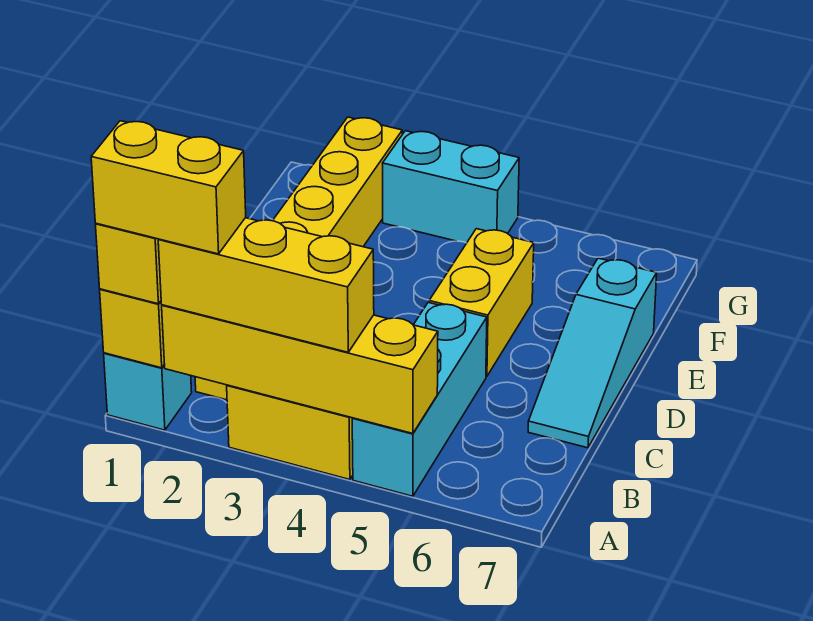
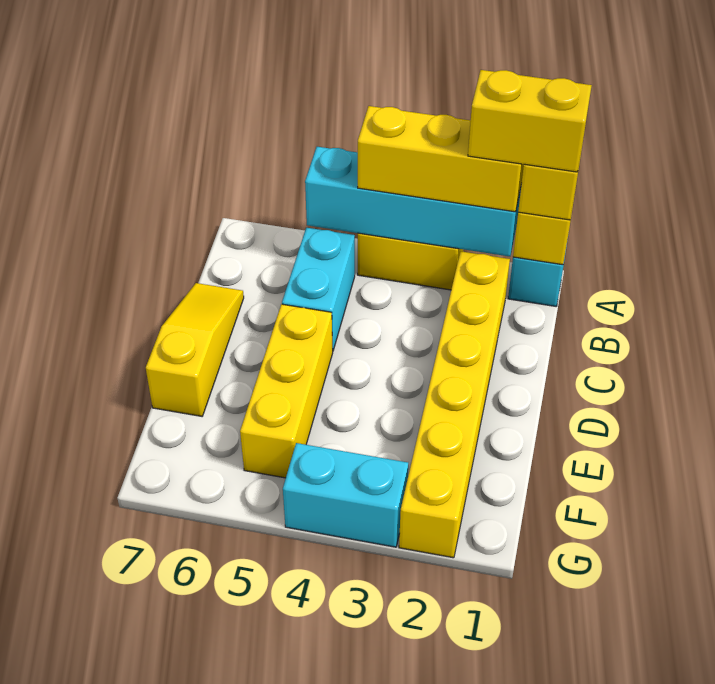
yellow 1x4 brick [162,305,438,434] -> cyan 1x4 brick [305,147,522,256]
cyan 1x3 brick [352,302,487,496] -> cyan 1x2 brick [282,228,355,350]
cyan 1x3 slope [528,258,657,448] -> yellow 1x3 slope [146,283,244,416]
yellow 1x2 brick [429,229,534,376] -> yellow 1x3 brick [240,304,333,478]

